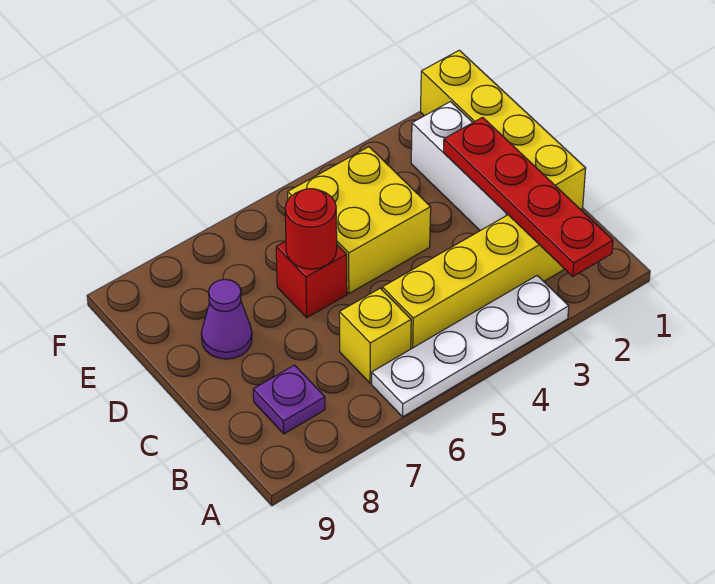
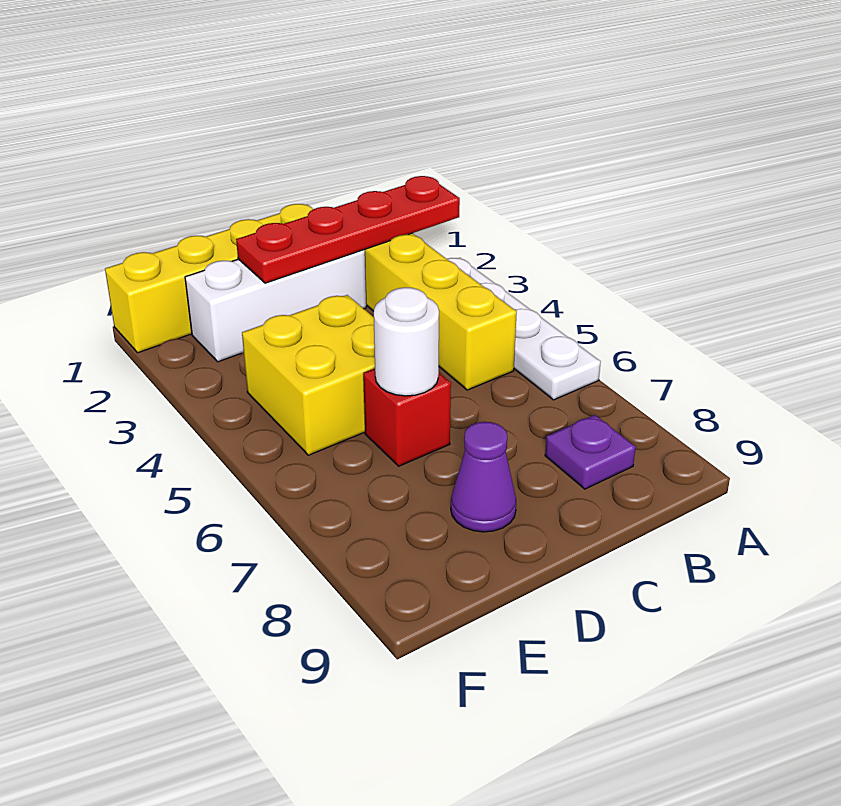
yellow 1x1 brick [339,288,411,383] -> none
red 1x1 round brick [285,189,337,269] -> white 1x1 round brick [374,287,439,396]

